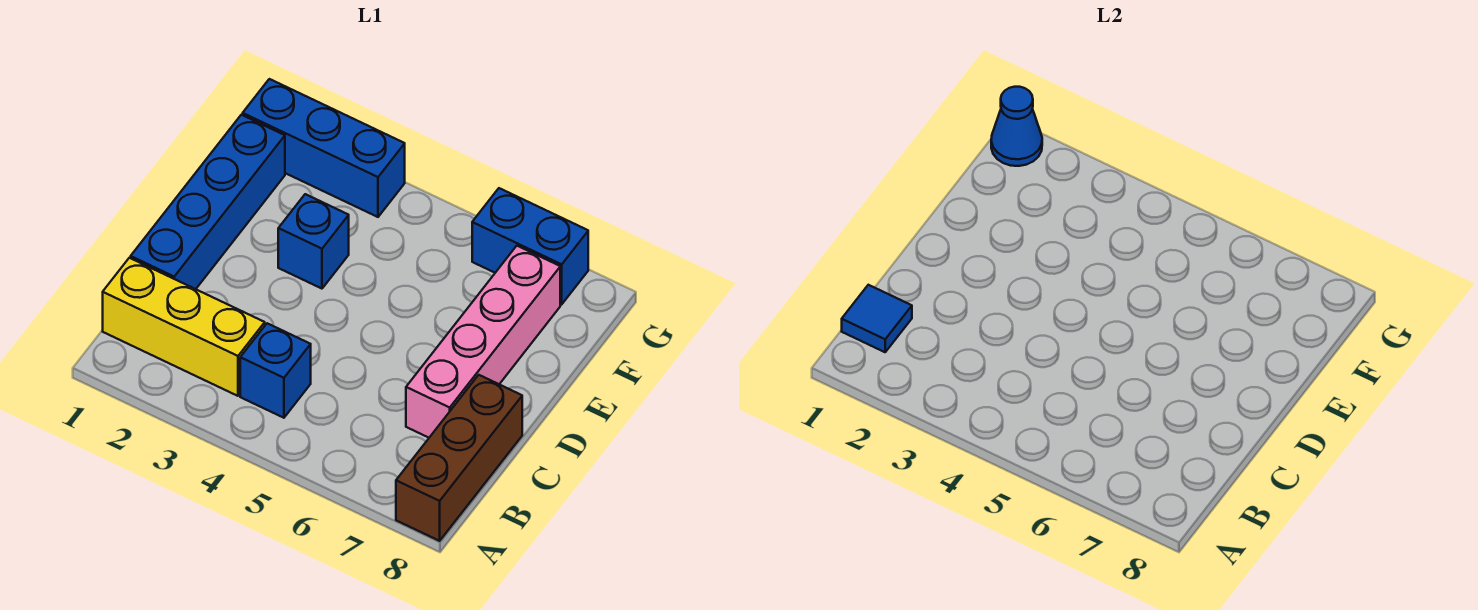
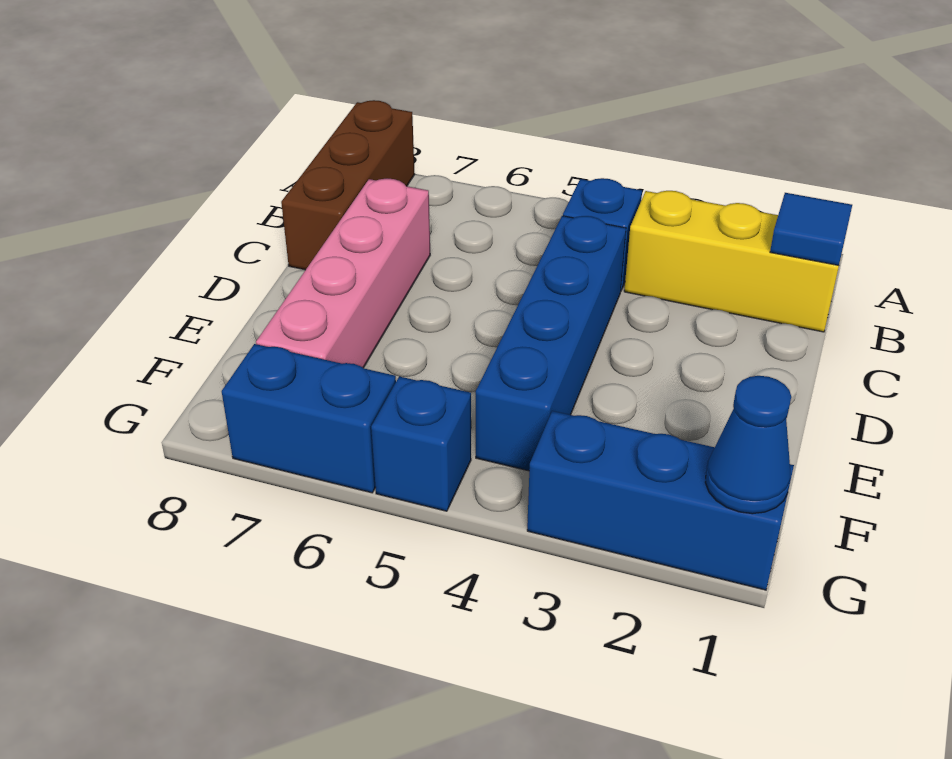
blue 1x4 brick [131,115,285,289] -> blue 1x4 brick moved to [476,216,626,471]
blue 1x1 brick [278,194,349,289] -> blue 1x1 brick moved to [371,377,471,511]

